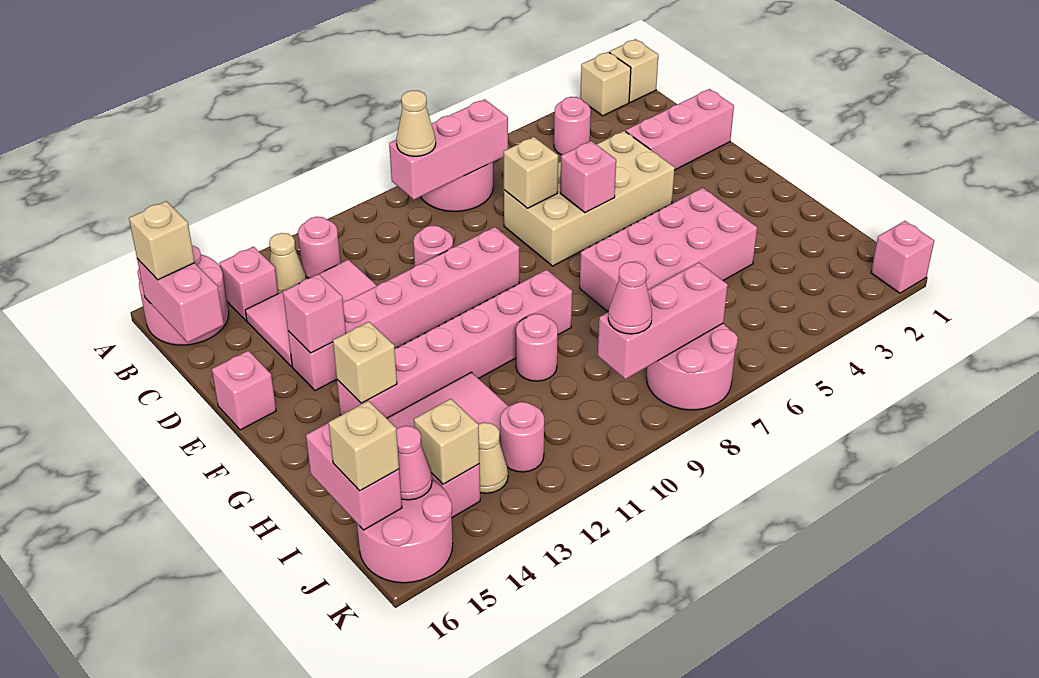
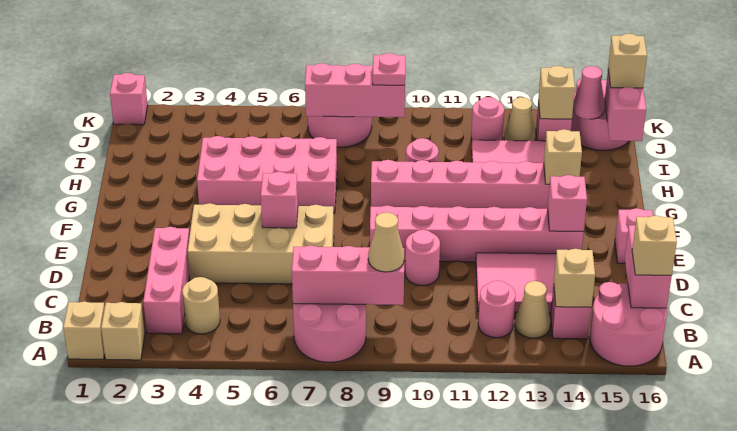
pink 1x1 round brick [554,97,591,155] -> tan 1x1 round brick [182,277,220,334]
pink 1x3 brick [626,89,734,170] -> pink 1x3 brick turned to [143,227,190,334]
tan 1x1 brick [504,137,558,208] -> tan 1x1 brick moved to [554,249,595,307]
pink 1x1 cone [608,262,652,334] -> pink 1x1 plate [373,53,405,85]

